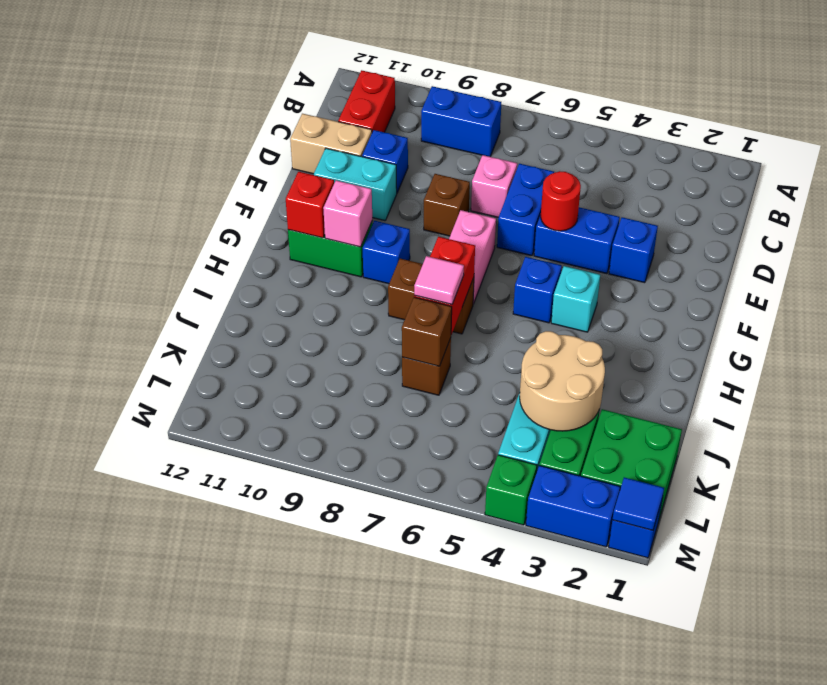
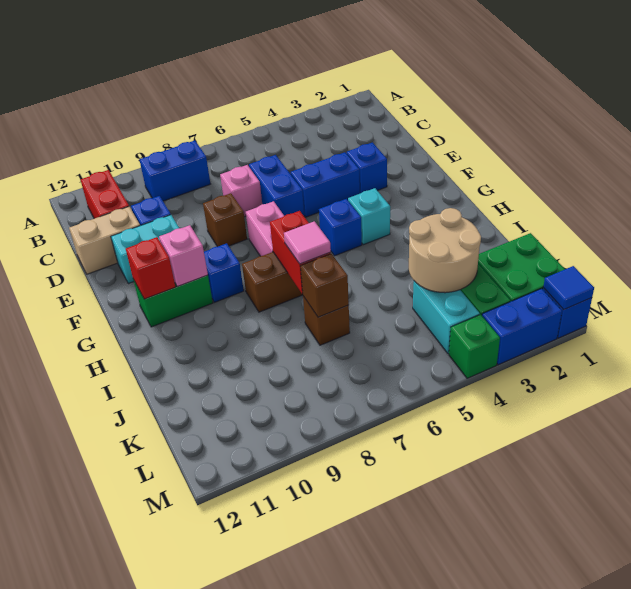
red 1x1 round brick [541,171,581,231] -> none

